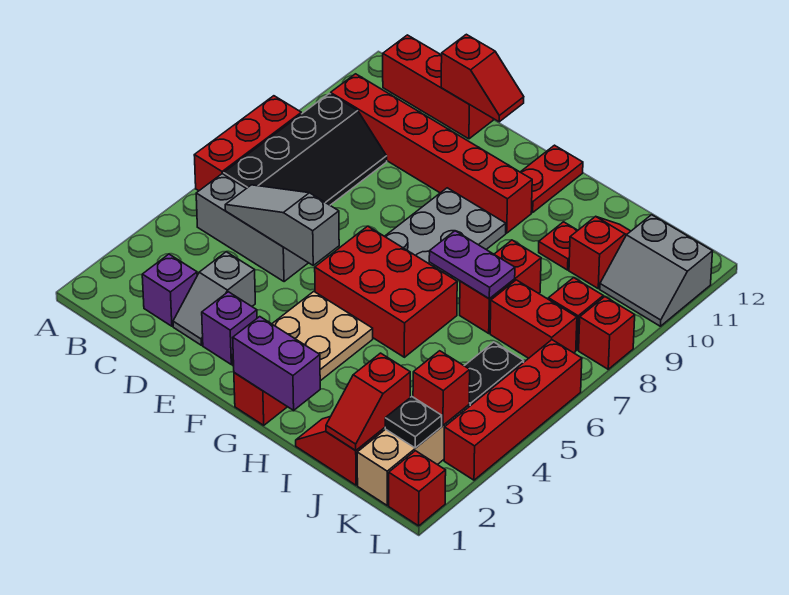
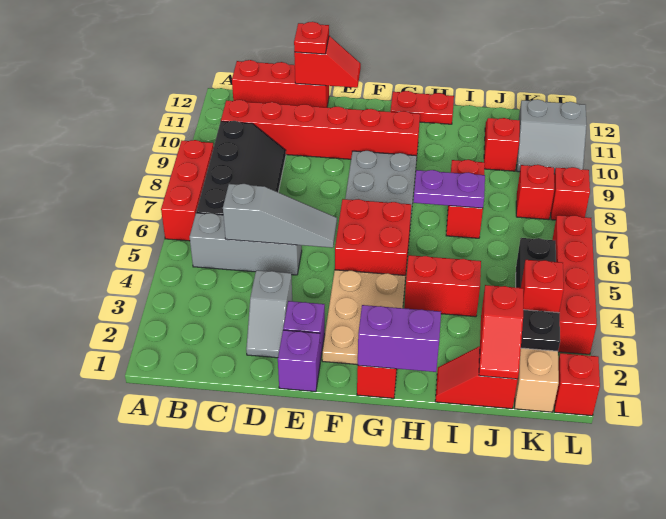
purple 1x1 brick [142,254,197,326] -> purple 1x1 brick moved to [278,330,320,392]
grey 1x3 slope [225,185,339,265] -> grey 1x3 slope turned to [223,184,337,248]
red 2x3 brick [315,226,457,357] -> red 2x2 brick [335,199,411,278]
red 1x2 plate [521,145,583,213] -> red 1x2 plate turned to [390,91,454,124]
red 1x1 plate [539,222,578,270] -> red 1x1 plate moved to [294,22,329,54]
red 1x2 brick [490,280,577,358] -> red 1x2 brick moved to [404,255,481,317]

